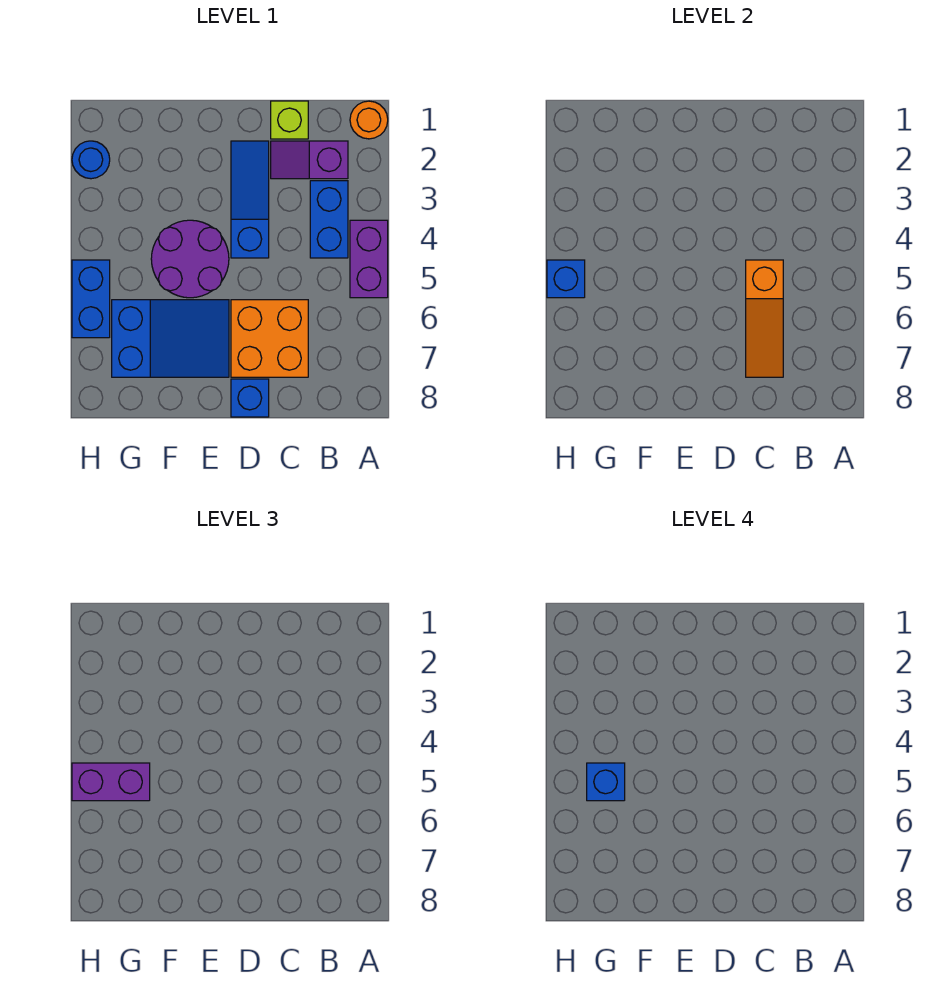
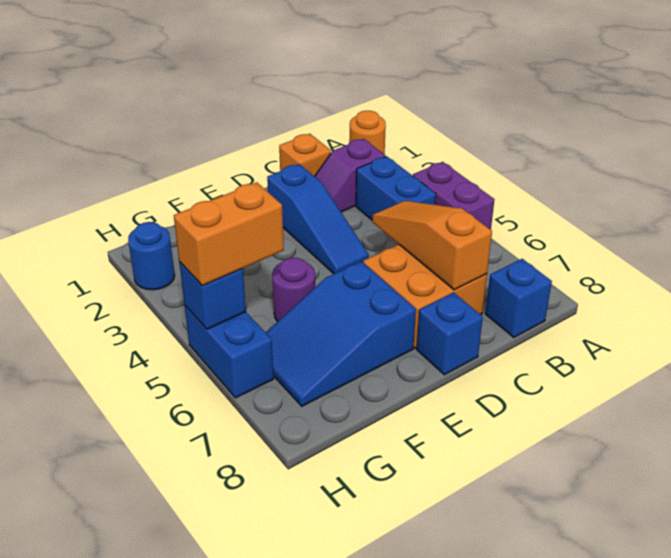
lime 1x1 brick [271,101,308,139] -> orange 1x1 brick [279,134,331,176]
orange 1x3 slope [746,260,783,377] -> orange 1x3 slope turned to [372,201,492,290]
blue 1x3 slope [231,141,269,258] -> blue 1x3 slope turned to [267,164,369,274]
purple 2x2 round brick [151,220,229,298] -> purple 1x1 round brick [272,258,315,322]
blue 2x3 slope [112,300,229,377] -> blue 2x3 slope turned to [266,262,416,406]
purple 1x2 brick [72,763,150,801] -> orange 1x2 brick [174,182,284,286]
blue 1x1 brick [587,763,625,801] -> blue 1x1 brick moved to [485,259,552,337]

